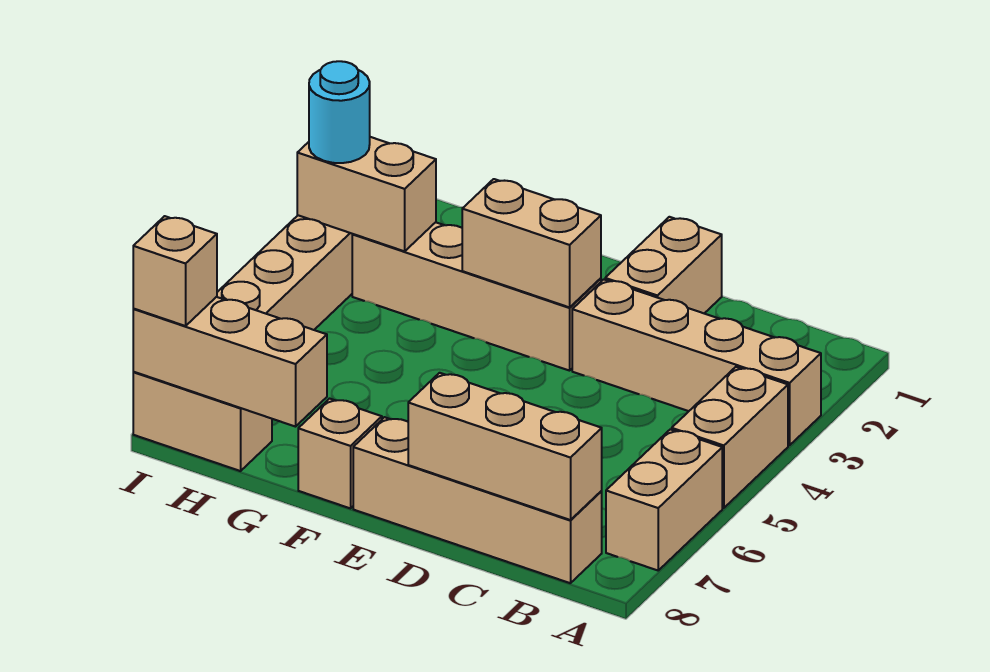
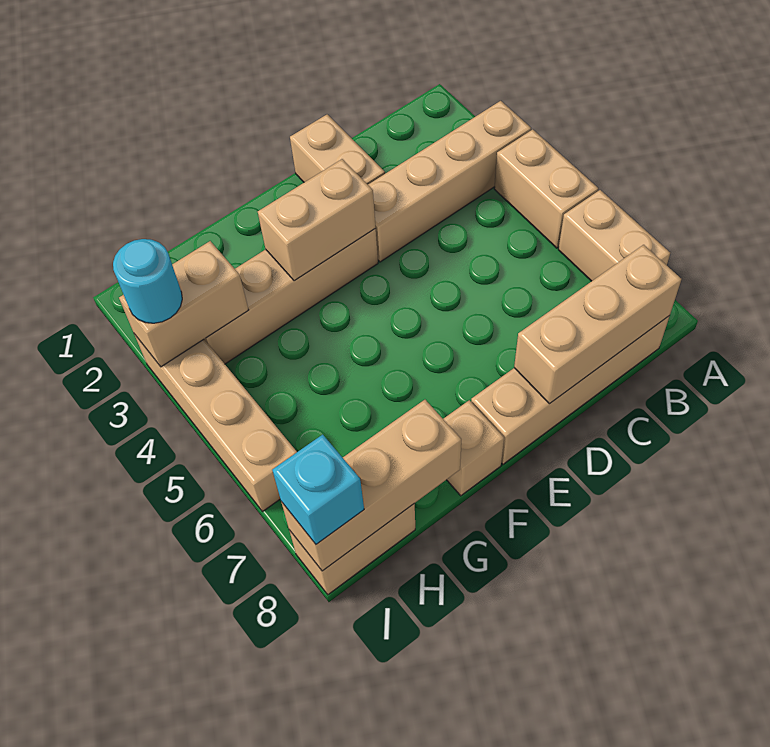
tan 1x1 brick [133,216,217,326] -> cyan 1x1 brick [272,435,364,544]

